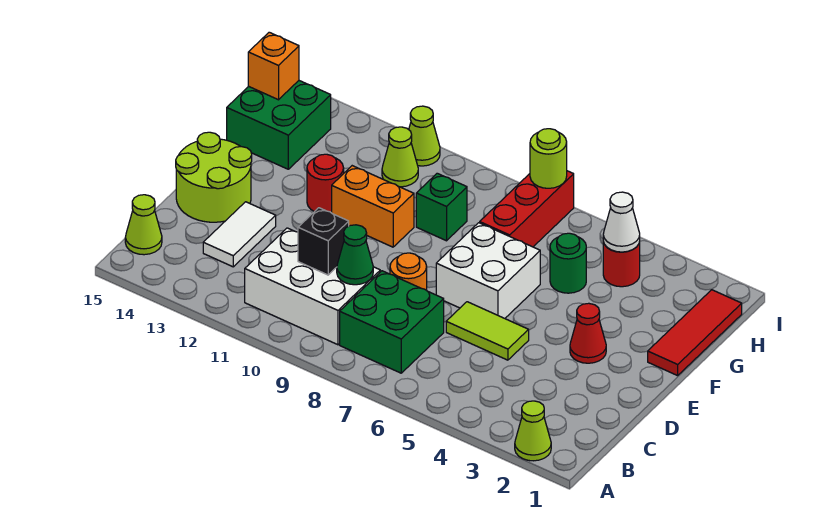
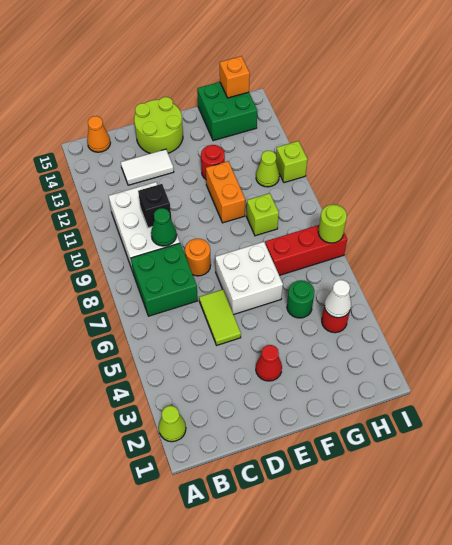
lime 1x1 cone [125,195,162,255] -> orange 1x1 cone [87,116,110,152]
red 1x3 tile [648,290,742,376] -> none
green 1x1 brick [416,173,467,241] -> lime 1x1 brick [246,193,279,236]
lime 1x1 cone [409,106,440,166] -> lime 1x1 brick [276,141,307,183]

